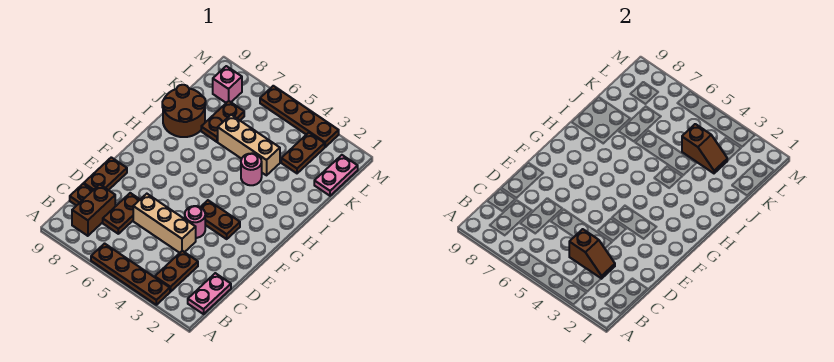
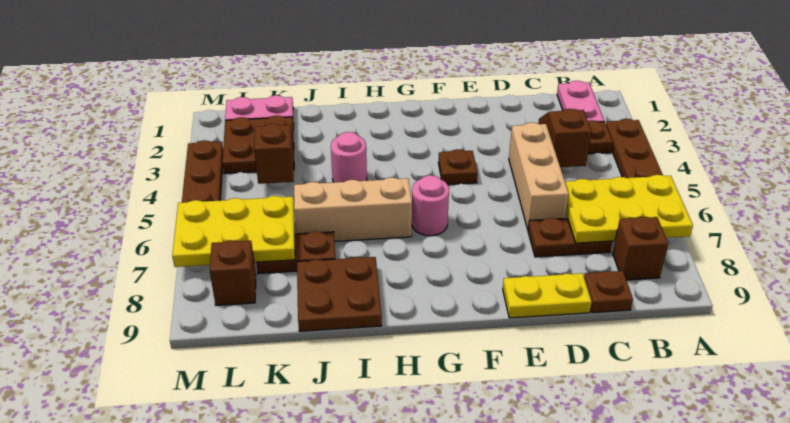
none -> yellow 2x3 plate [565,175,693,243]
pink 1x2 plate [188,273,231,314] -> pink 1x2 plate turned to [557,81,604,122]
brown 1x2 brick [72,184,115,236] -> brown 1x1 brick [613,217,668,280]
brown 1x2 plate [84,157,127,190] -> yellow 1x2 plate [503,273,592,318]
pink 1x1 round brick [185,206,205,238] -> pink 1x1 round brick moved to [412,175,449,236]
brown 1x2 plate [201,200,240,239] -> brown 1x1 plate [438,149,478,185]
brown 2x2 round brick [162,85,206,137] -> brown 2x2 plate [297,257,382,331]
tan 1x3 brick [218,115,280,175] -> tan 1x3 brick turned to [294,177,412,241]
brown 1x2 plate [281,133,325,173] -> brown 2x2 plate [222,115,294,174]
none -> yellow 2x3 plate [172,196,295,267]
pink 1x1 brick [213,66,242,103] -> brown 1x1 brick [210,240,256,305]

